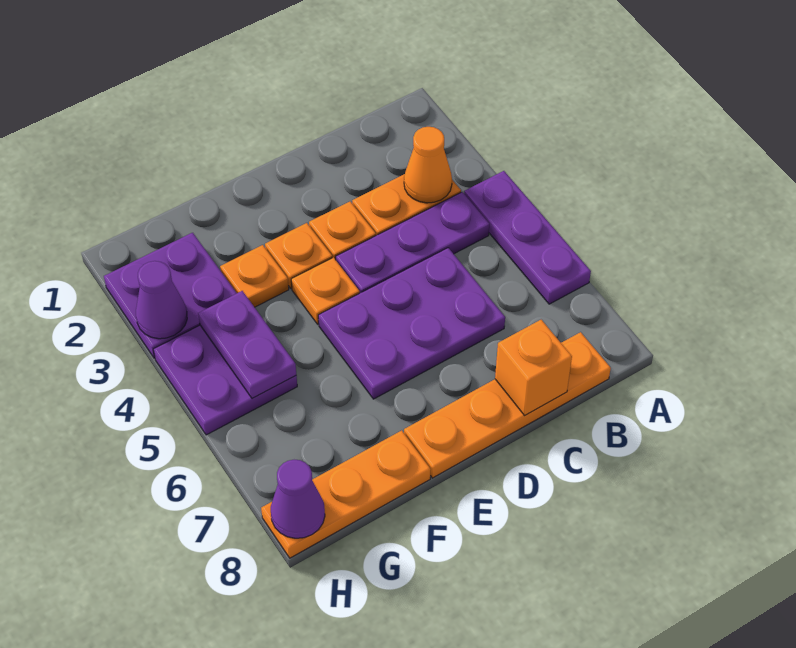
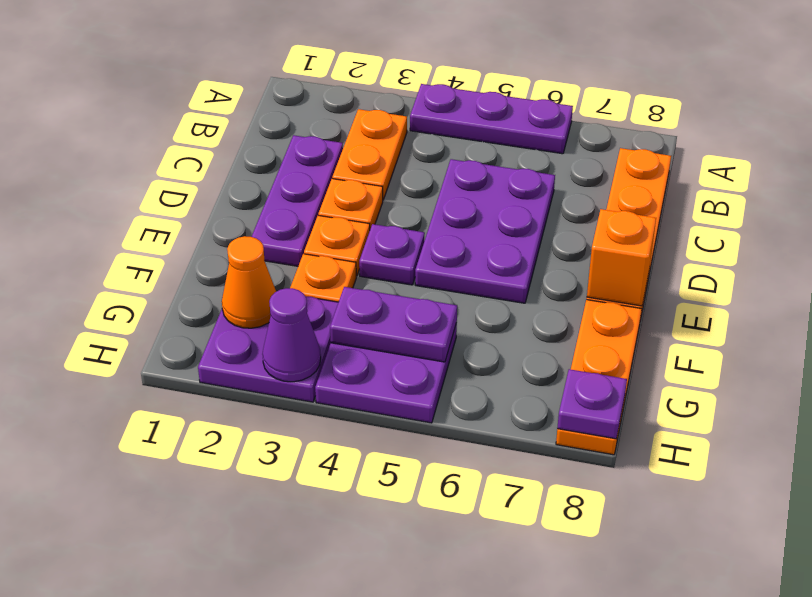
orange 1x1 cone [404,127,452,203] -> orange 1x1 cone moved to [222,236,276,328]
purple 1x3 plate [336,192,489,293] -> purple 1x3 plate moved to [252,135,343,266]
orange 1x1 brick [495,320,572,415] -> orange 1x1 brick moved to [587,209,656,306]
orange 1x1 plate [291,257,360,324] -> purple 1x1 plate [359,224,425,285]
purple 1x1 cone [271,460,325,538] -> purple 1x1 plate [557,369,627,439]

